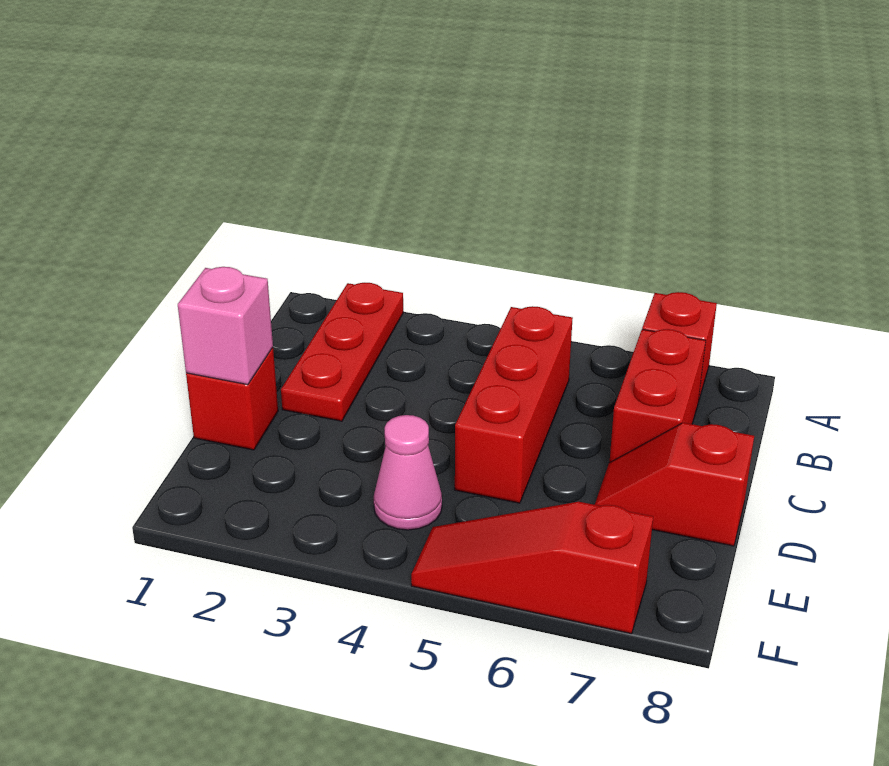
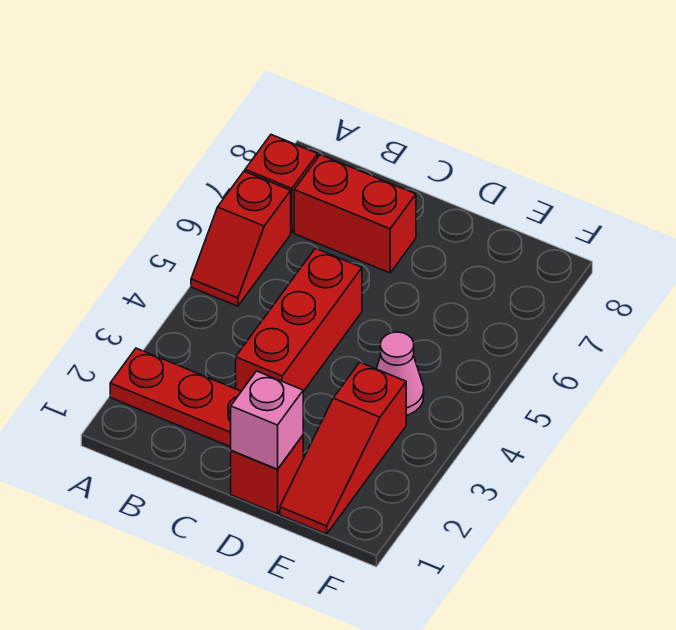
red 1x3 brick [455,306,573,503] -> red 1x3 brick turned to [236,248,362,391]
red 1x2 slope [595,423,754,546] -> red 1x2 slope moved to [191,171,291,306]
red 1x3 slope [411,502,653,634] -> red 1x3 slope moved to [280,362,406,534]

